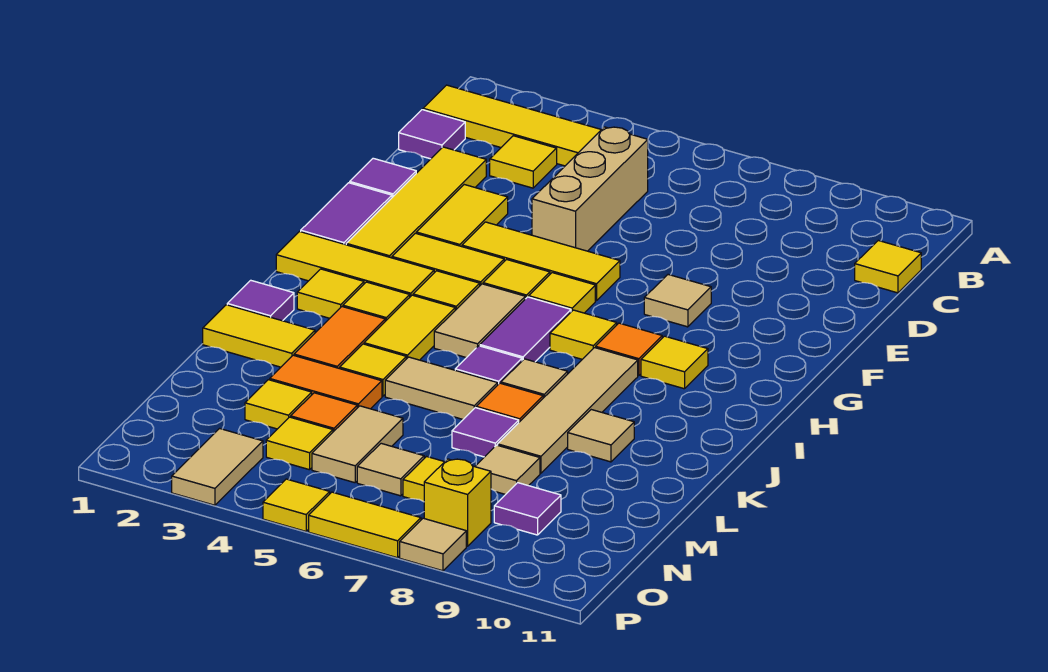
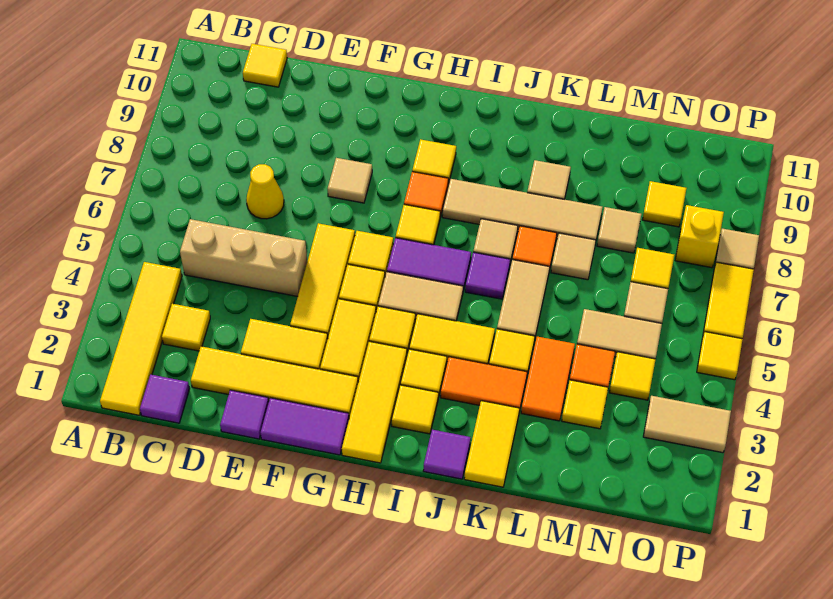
none -> yellow 1x1 cone [246,164,284,219]
purple 1x1 tile [452,408,519,457] -> tan 1x1 tile [551,233,596,280]
purple 1x1 tile [494,483,561,535] -> yellow 1x1 tile [642,181,687,227]

